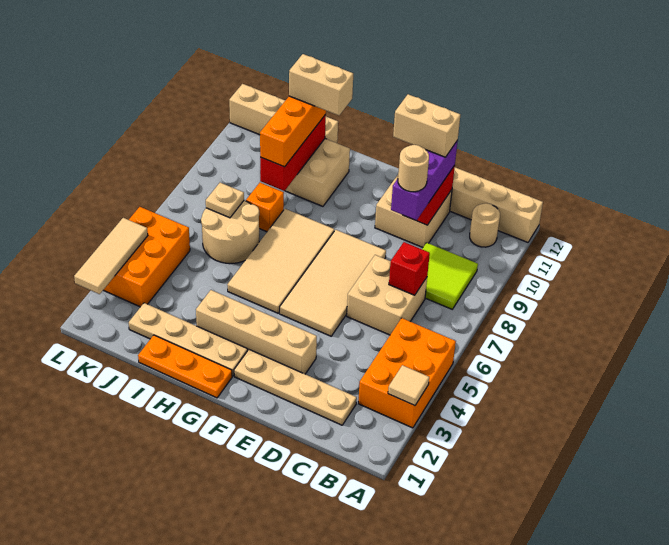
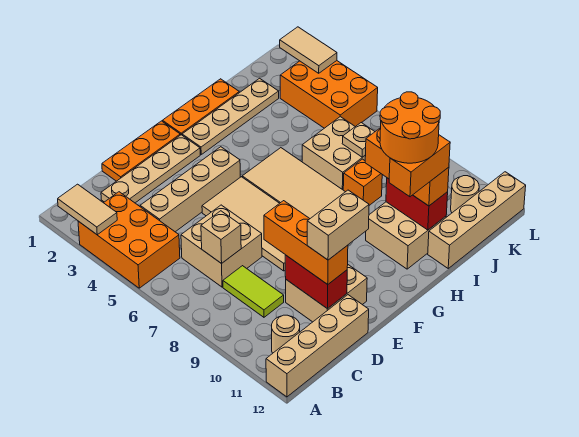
tan 1x1 tile [388,365,429,406] -> tan 1x2 tile [58,184,117,235]
lime 2x2 tile [422,243,478,309] -> lime 1x2 tile [223,266,284,317]
red 1x1 brick [389,242,430,295] -> tan 1x1 brick [201,211,241,264]
none -> orange 1x3 plate [102,121,180,181]
purple 1x3 brick [391,140,458,220] -> orange 1x3 brick [264,201,348,284]
tan 1x1 round brick [398,145,429,192] -> tan 1x1 round brick moved to [451,176,479,213]
tan 1x4 brick [196,290,317,374] -> tan 1x4 brick moved to [140,147,240,232]
none -> orange 2x2 round brick [380,92,440,163]
tan 1x2 brick [289,54,353,115] -> orange 1x2 brick [389,135,450,197]
tan 2x2 round brick [201,200,259,264] -> tan 2x2 brick [302,117,366,190]
red 1x3 brick [260,115,326,191] -> red 1x2 brick [386,178,448,230]
tan 1x3 tile [74,218,148,294] -> tan 1x2 tile [280,27,337,73]

